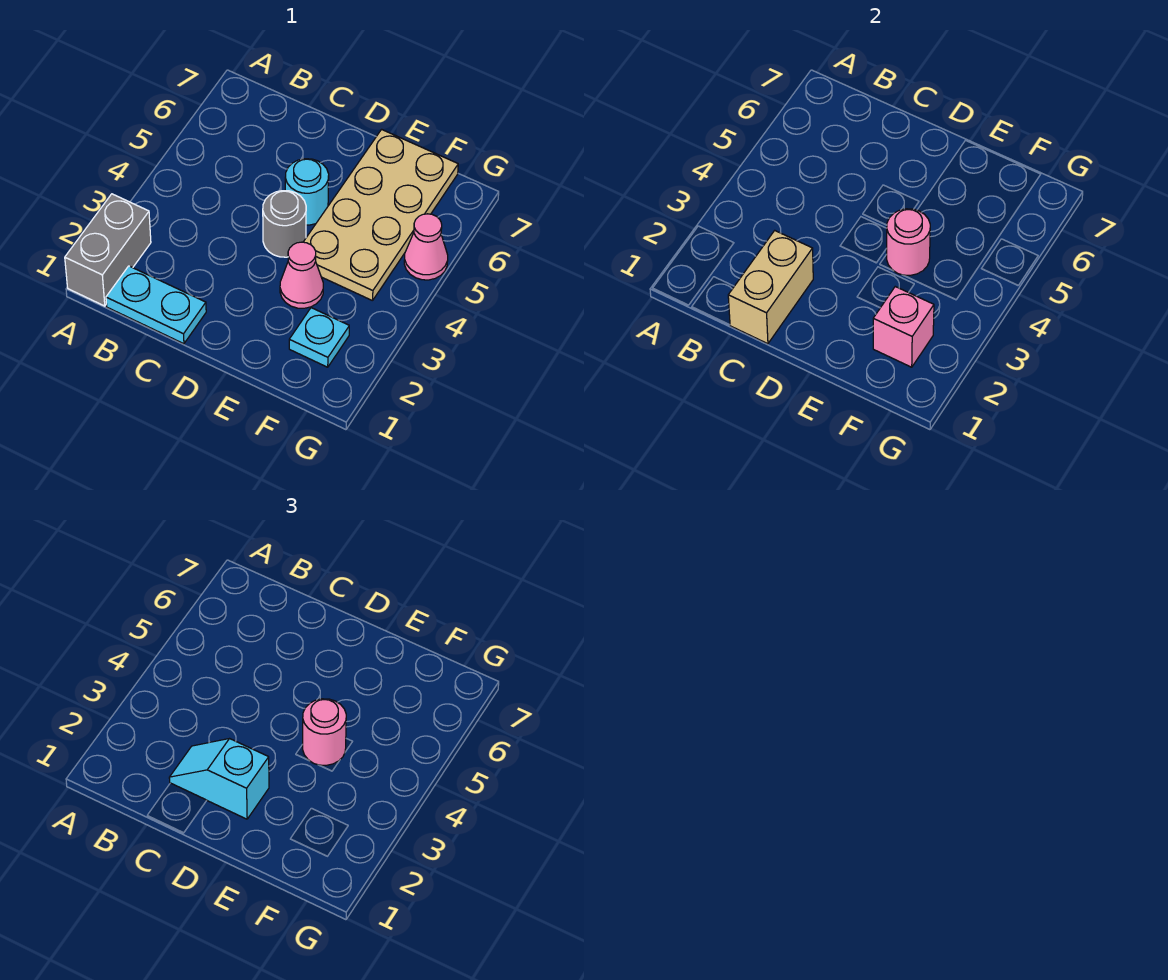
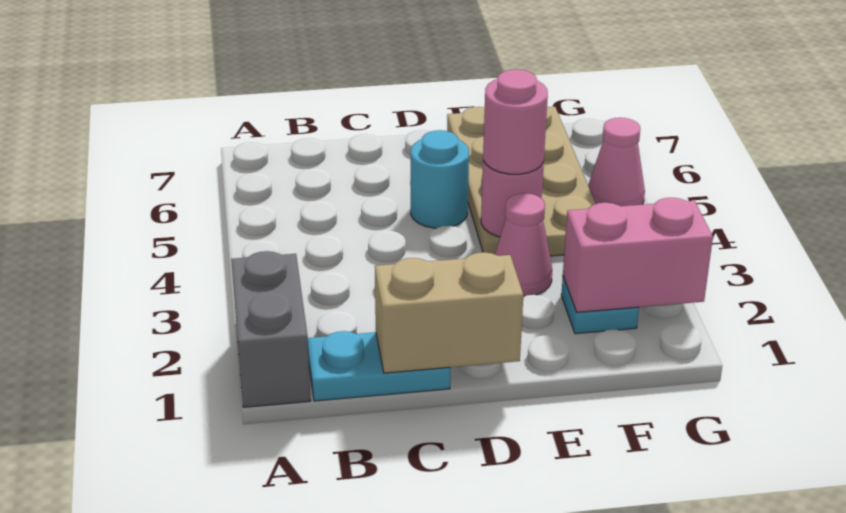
tan 1x2 brick [728,231,813,344] -> tan 1x2 brick turned to [375,252,524,373]
cyan 1x2 slope [169,739,269,819] -> none
grey 1x1 round brick [263,191,306,257] -> none
pink 1x1 brick [873,287,934,367] -> pink 1x2 brick [563,198,713,312]

